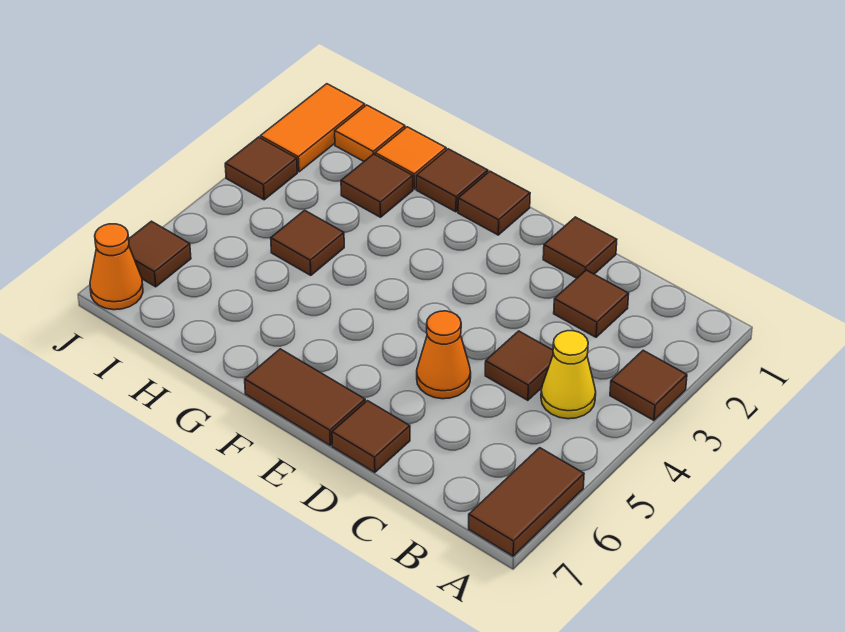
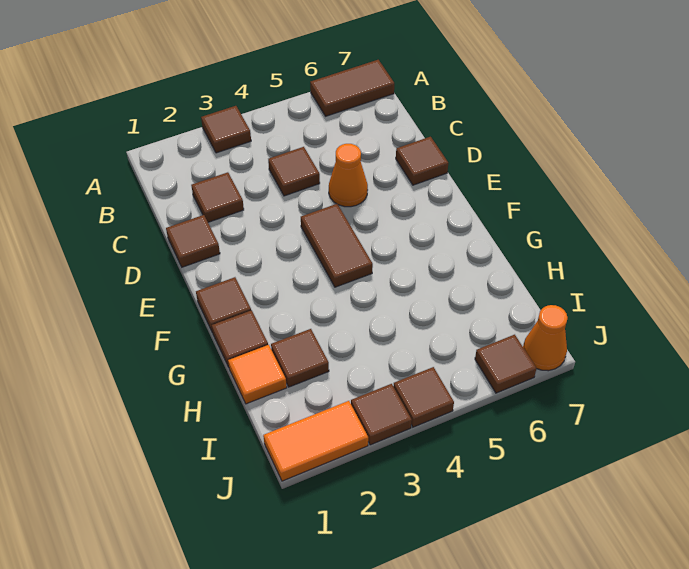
yellow 1x1 cone [541,331,596,419] -> none
brown 1x2 tile [245,349,365,445] -> brown 1x2 tile moved to [301,204,373,287]
brown 1x1 tile [271,210,344,275] -> brown 1x1 tile moved to [393,367,454,427]
orange 1x1 tile [335,105,405,161] -> none

